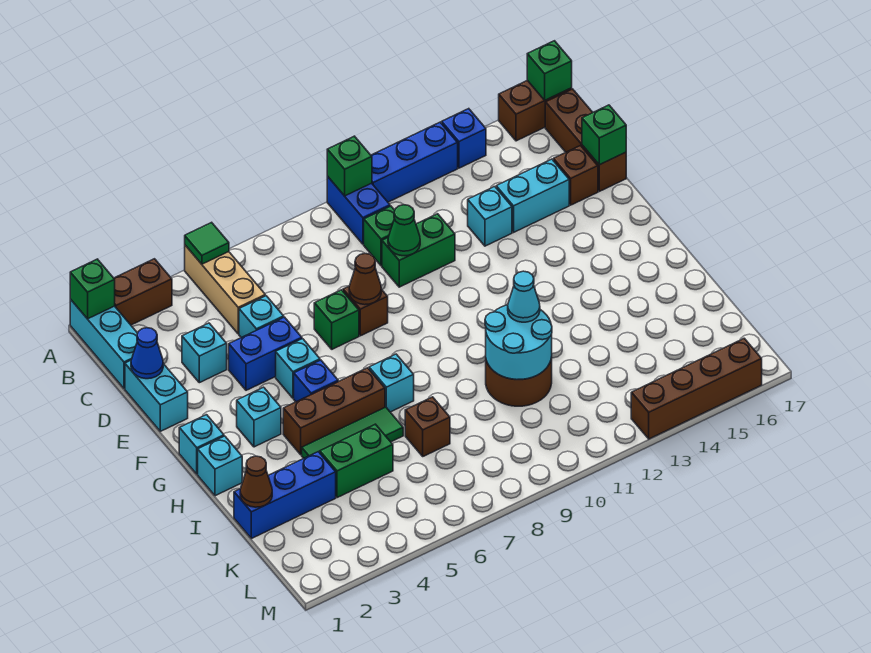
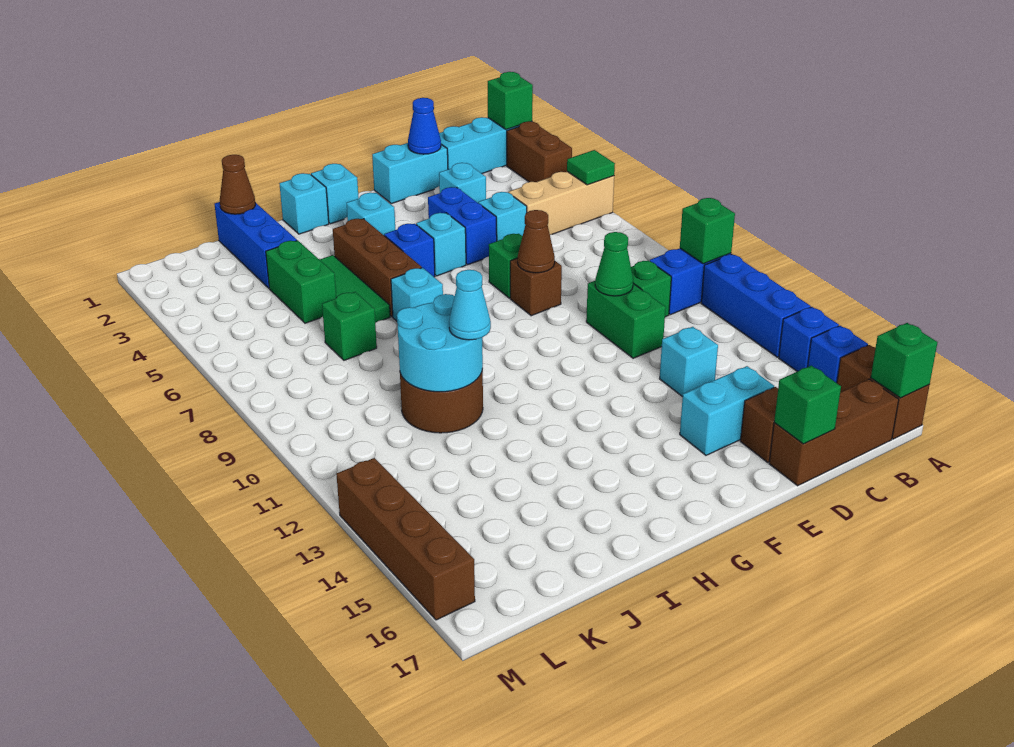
none -> blue 1x1 brick [808,326,868,383]
cyan 1x2 brick [496,159,569,232] -> cyan 1x2 brick turned to [680,366,774,455]
brown 1x1 brick [405,397,450,456] -> green 1x1 brick [322,292,377,360]

